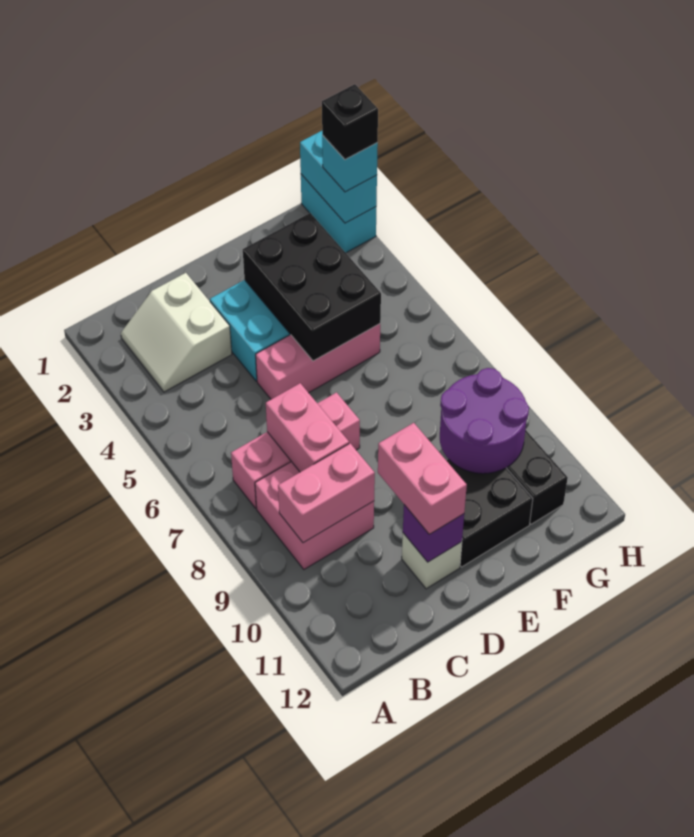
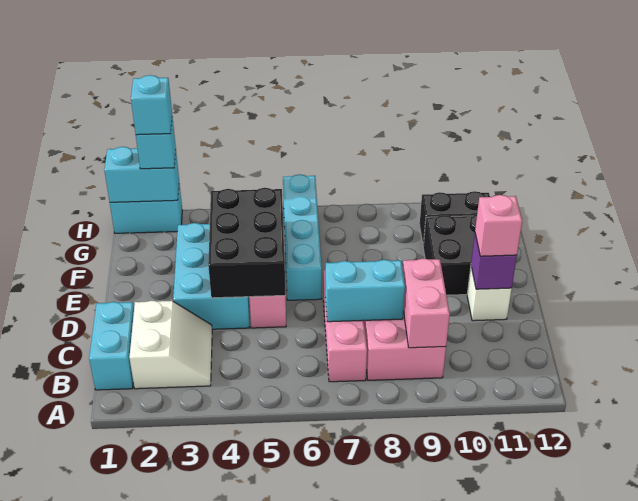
none -> cyan 1x2 brick [89,302,134,390]
white 2x2 slope [121,273,232,392] -> white 2x2 slope turned to [129,301,212,389]
pink 1x2 brick [266,383,349,472] -> cyan 1x2 brick [325,260,405,322]
pink 1x2 brick [378,423,467,534] -> pink 1x1 brick [475,195,522,256]
black 2x3 brick [243,213,381,361] -> black 2x3 brick turned to [208,188,286,298]
none -> cyan 1x4 brick [283,174,322,300]
purple 2x2 round brick [440,368,529,474] -> none
black 1x1 brick [322,84,378,160] -> cyan 1x1 brick [131,75,172,135]

